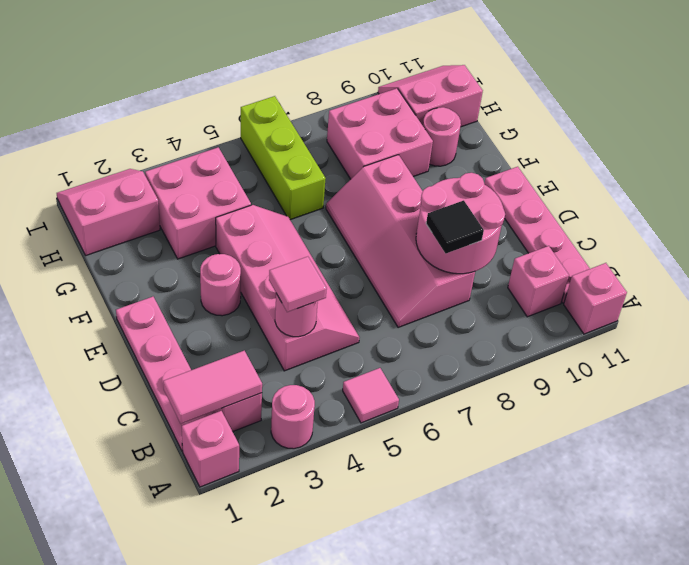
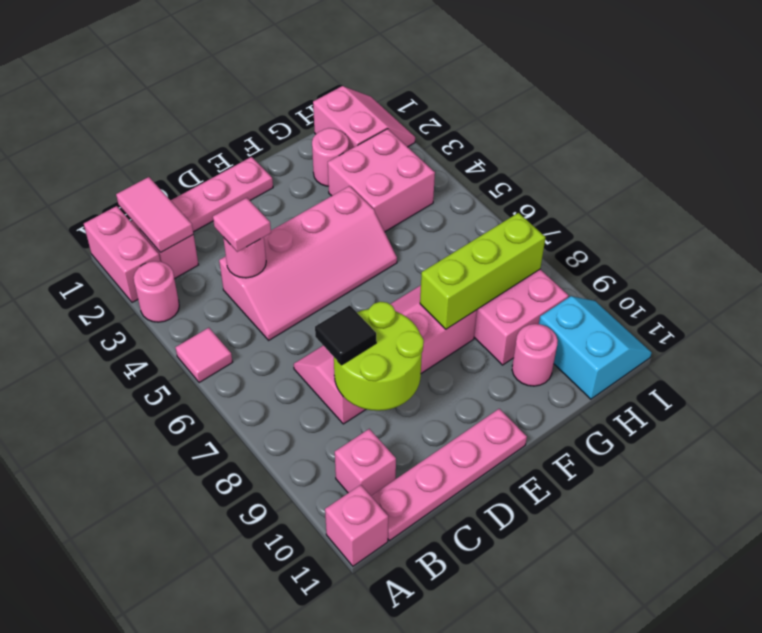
pink 1x1 brick [182,411,239,487] -> pink 1x2 brick [84,206,160,303]
pink 2x2 round brick [416,173,505,274] -> lime 2x2 round brick [334,302,424,411]
pink 1x1 round brick [200,254,241,316] -> pink 1x1 round brick moved to [312,128,349,186]
lime 1x3 brick [241,96,326,220] -> lime 1x3 brick moved to [420,213,546,329]
pink 2x2 slope [378,65,483,127] -> cyan 2x2 slope [539,296,652,399]

